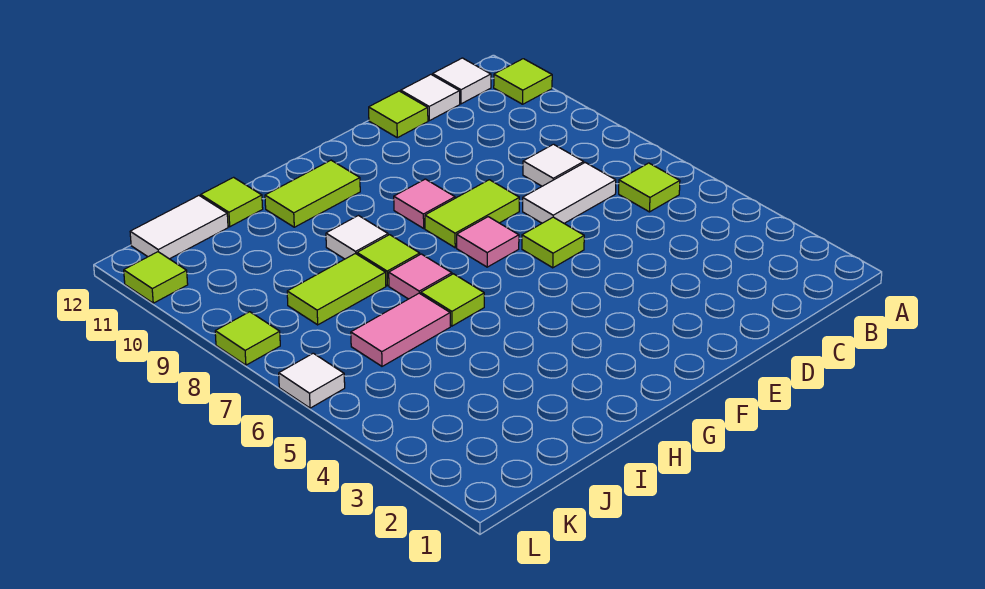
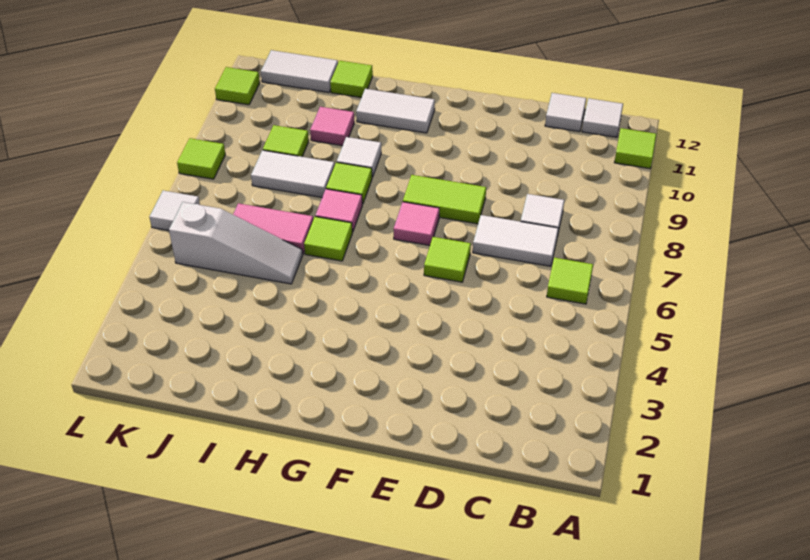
lime 1x1 tile [369,91,428,138] -> lime 1x1 tile moved to [263,125,309,157]
pink 1x1 tile [394,179,455,228] -> pink 1x1 tile moved to [310,107,354,146]
lime 1x2 tile [265,160,360,227] -> white 1x2 tile [356,89,435,133]
none -> white 1x3 slope [169,202,303,284]
lime 1x2 tile [287,253,386,325] -> white 1x2 tile [251,150,335,197]

